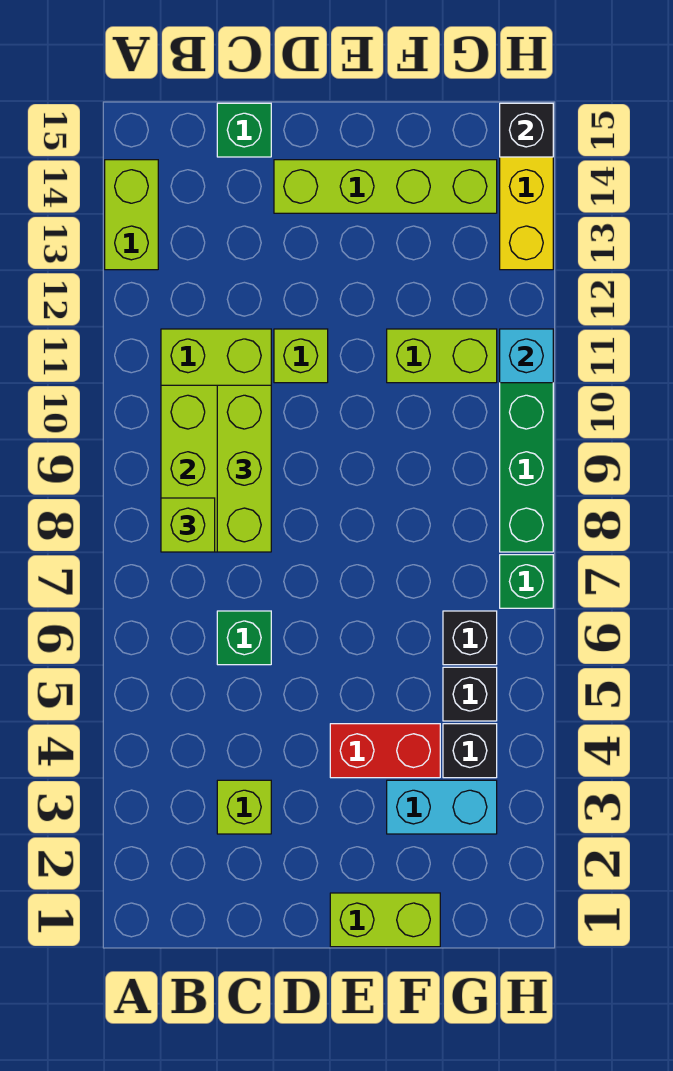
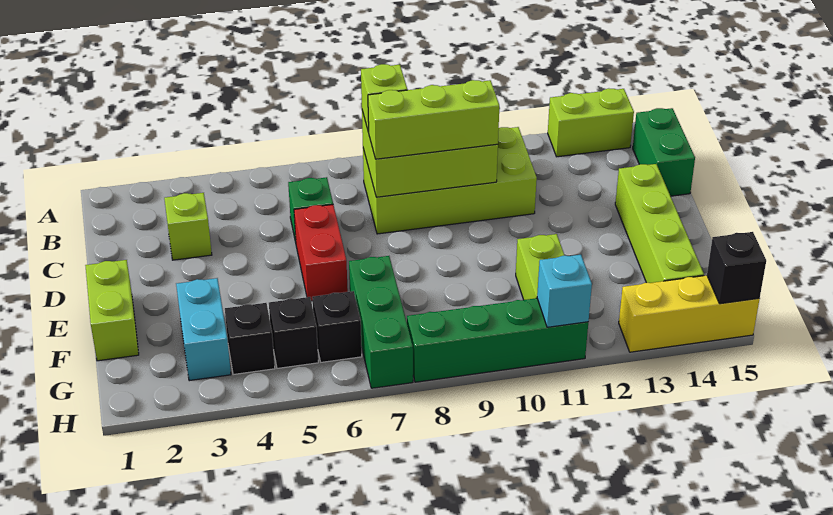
green 1x1 brick [217,103,271,157] -> green 1x2 brick [633,108,695,196]
lime 1x1 brick [274,329,328,383] -> none
red 1x2 brick [330,724,440,778] -> red 1x2 brick moved to [294,205,348,301]
green 1x1 brick [500,555,553,608] -> green 1x3 brick [349,256,413,388]

